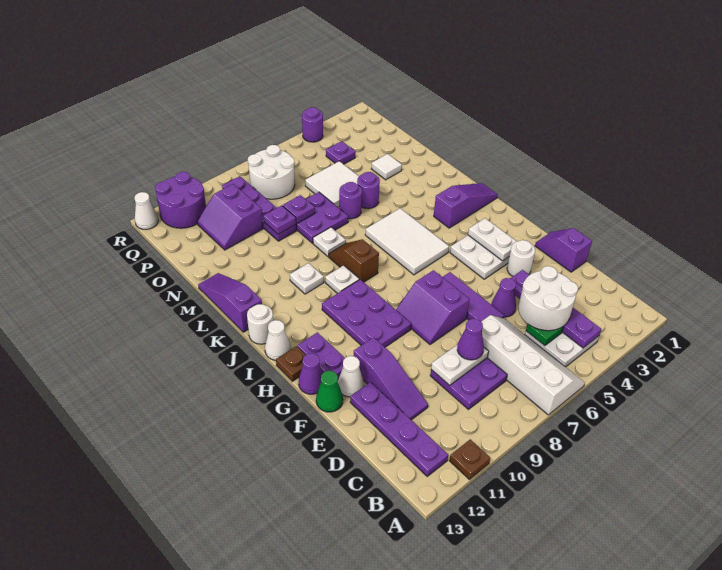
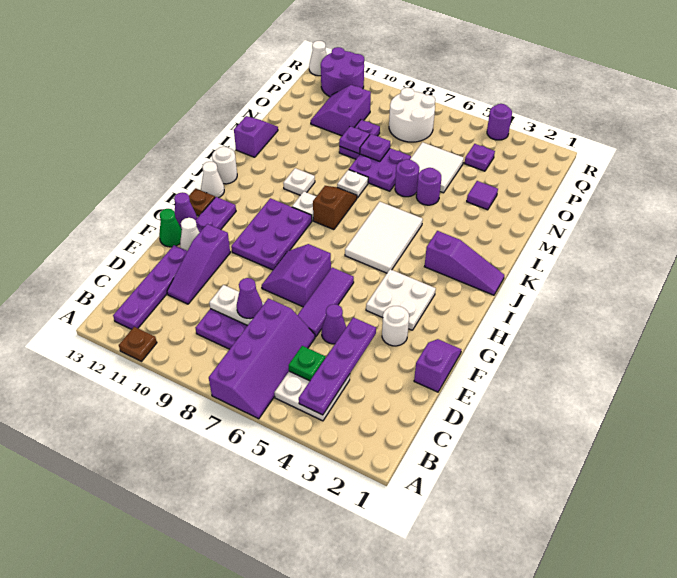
white 2x4 slope [481,315,585,415] -> purple 2x4 slope [209,298,315,419]
white 2x2 round brick [518,266,578,331] -> none
white 1x2 plate [468,218,517,261] -> none
purple 1x3 slope [198,273,262,332] -> purple 1x2 slope [234,116,278,157]
white 1x1 tile [371,154,402,180] -> purple 1x1 tile [467,181,498,210]
purple 1x4 plate [222,176,296,241] -> purple 1x2 plate [339,120,380,159]

